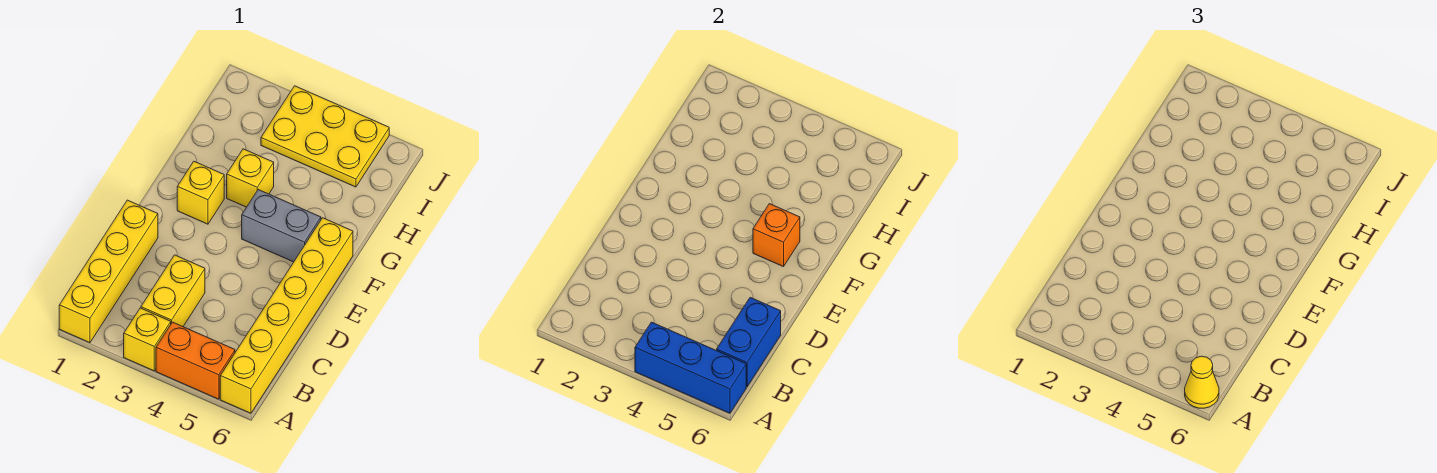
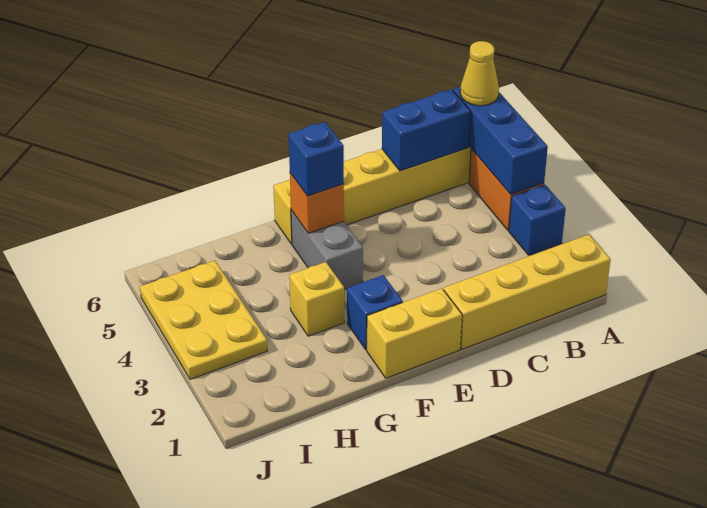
yellow 1x1 brick [124,308,171,371] -> blue 1x1 brick [509,185,566,255]
yellow 1x2 brick [141,255,205,327] -> yellow 1x2 brick moved to [367,288,462,378]
yellow 1x1 brick [177,162,224,224] -> blue 1x1 brick [347,275,403,350]
none -> blue 1x1 brick [289,122,344,196]

